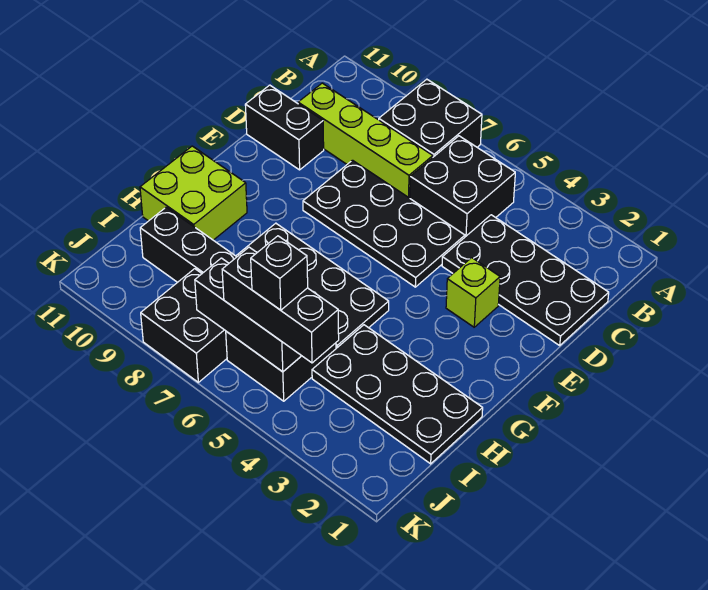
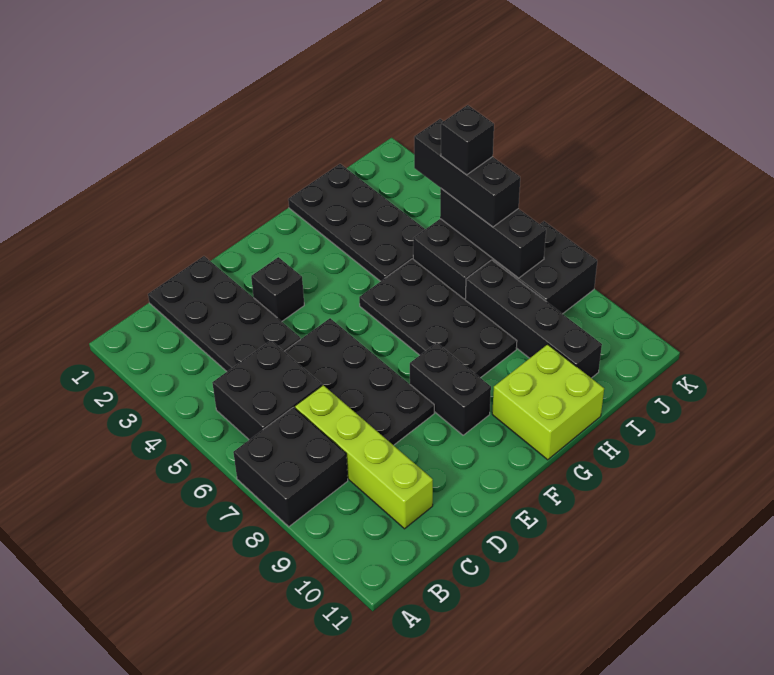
black 1x2 brick [245,85,324,170] -> black 1x2 brick moved to [410,343,491,435]
lime 1x1 brick [446,258,500,327] -> black 1x1 brick [251,257,304,321]

